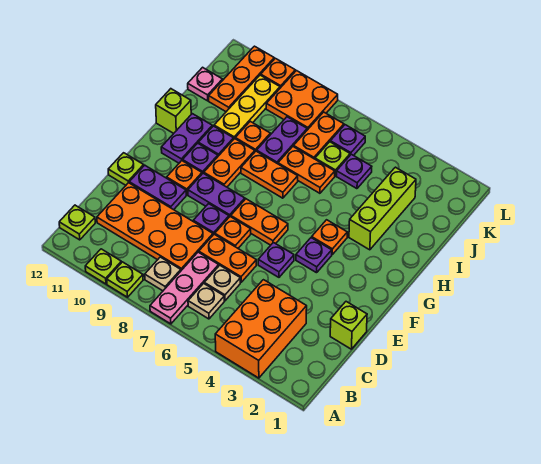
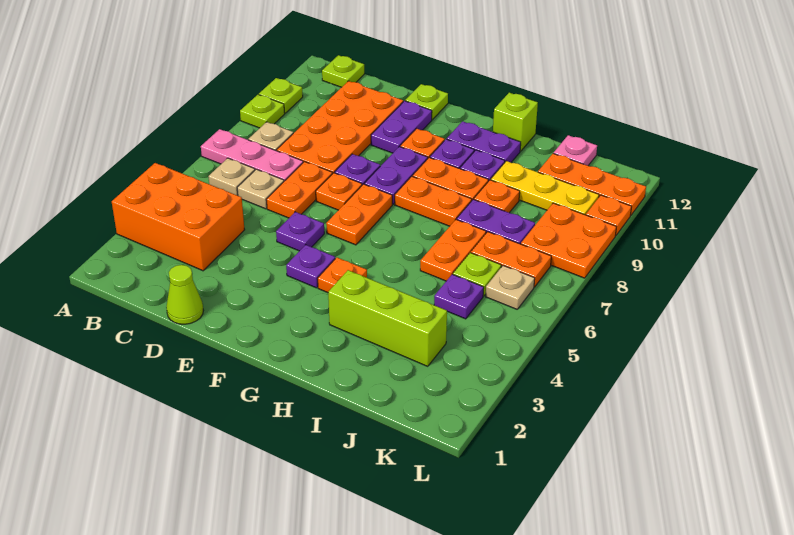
lime 1x1 brick [330,302,367,349] -> lime 1x1 cone [166,265,203,324]
orange 1x2 plate [241,151,298,198] -> orange 1x2 plate turned to [395,176,472,226]
purple 1x1 plate [330,125,365,156] -> tan 1x1 plate [486,266,535,309]

